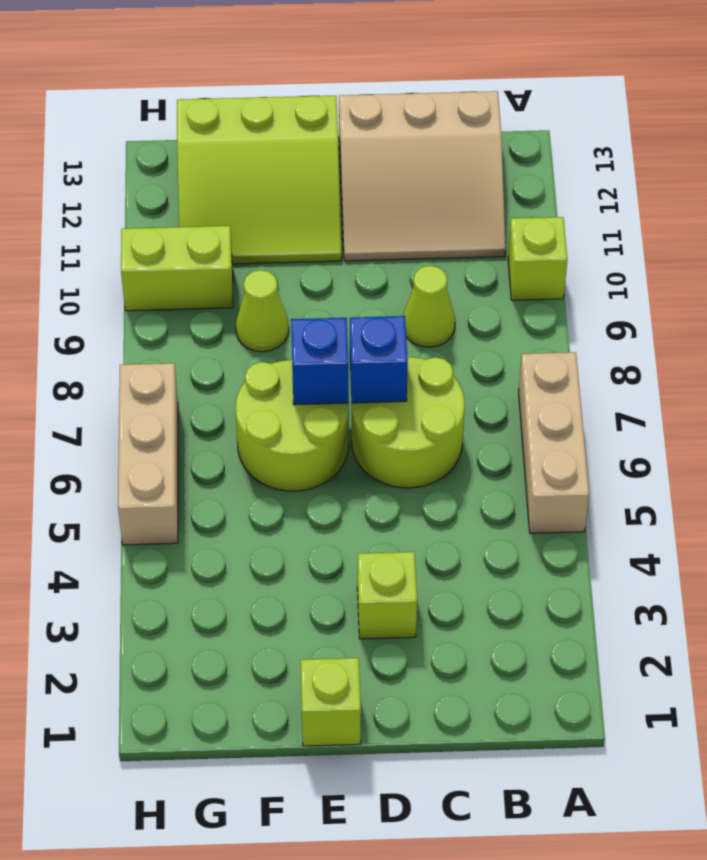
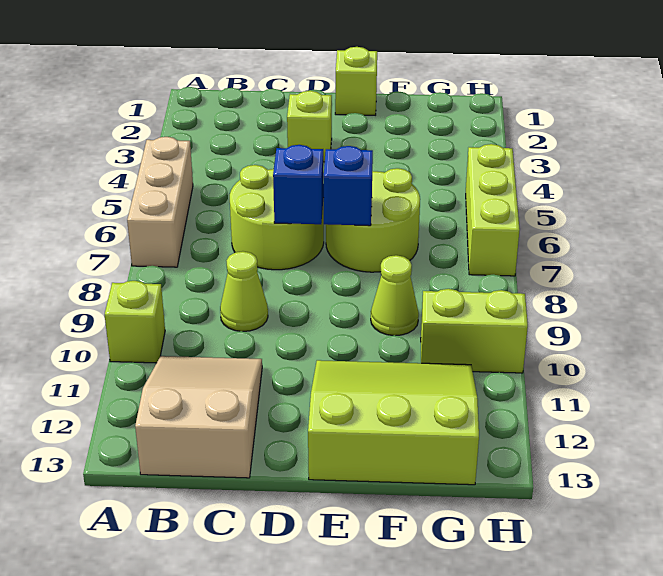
tan 3x3 slope [339,91,506,261] -> tan 2x3 slope [135,356,262,478]
tan 1x3 brick [118,363,178,545] -> lime 1x3 brick [466,144,520,276]

